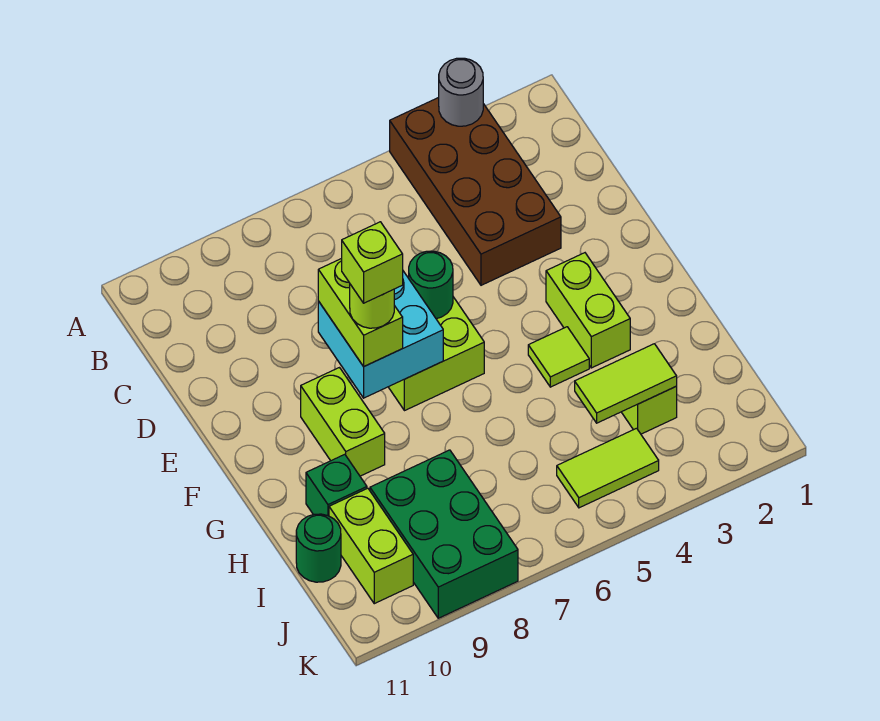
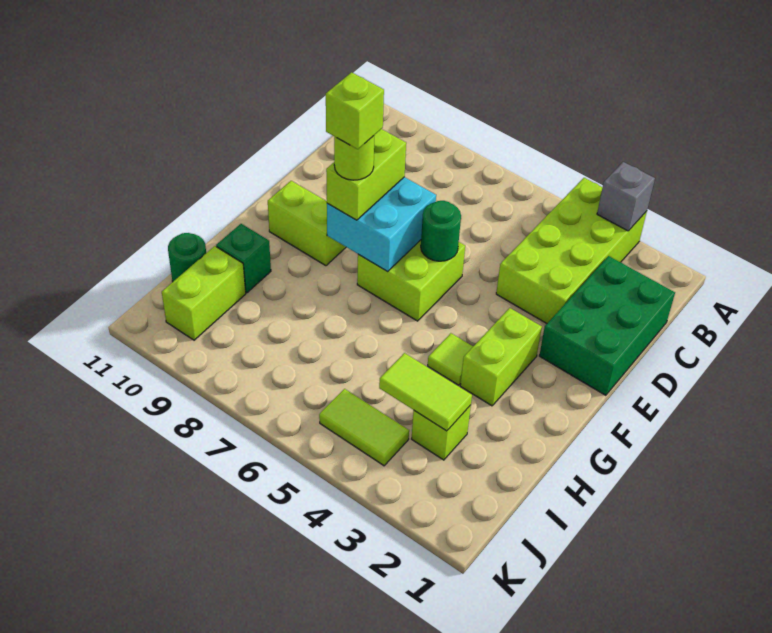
brown 2x4 brick [390,97,561,285] -> lime 2x4 brick [496,178,647,323]
grey 1x1 round brick [439,58,483,126] -> grey 1x1 brick [597,162,655,231]
lime 1x2 brick [301,368,385,476] -> lime 1x2 brick turned to [268,181,346,266]
green 2x3 brick [370,450,518,618] -> green 2x3 brick moved to [539,256,675,395]

